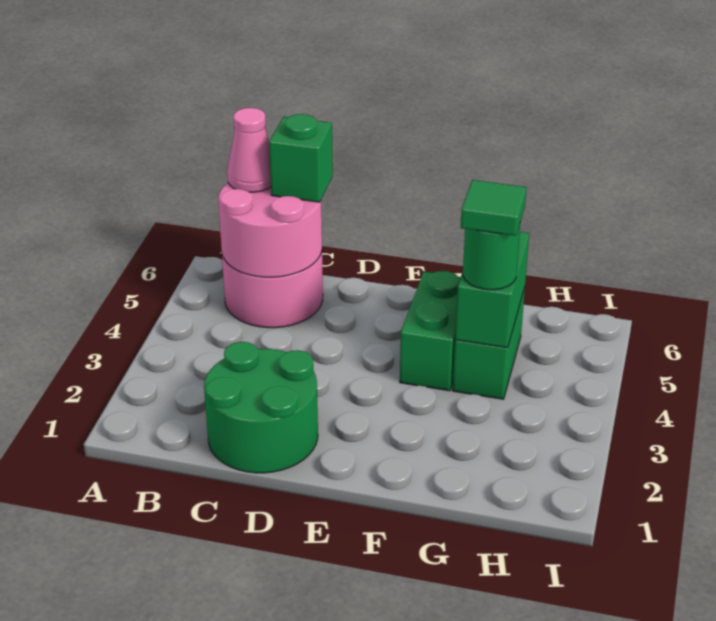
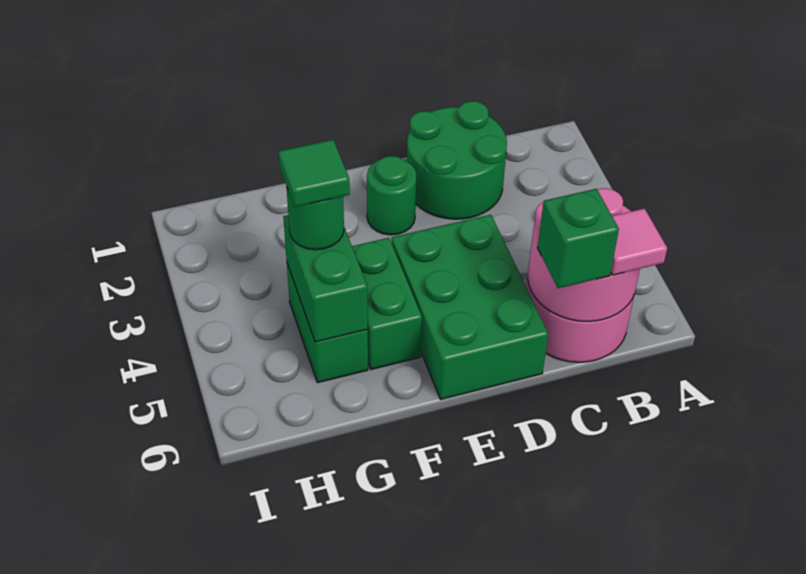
pink 1x1 cone [227,108,271,192] -> pink 1x1 tile [611,209,667,275]
none -> green 2x3 brick [392,215,548,399]
none -> green 1x1 round brick [367,156,416,235]

